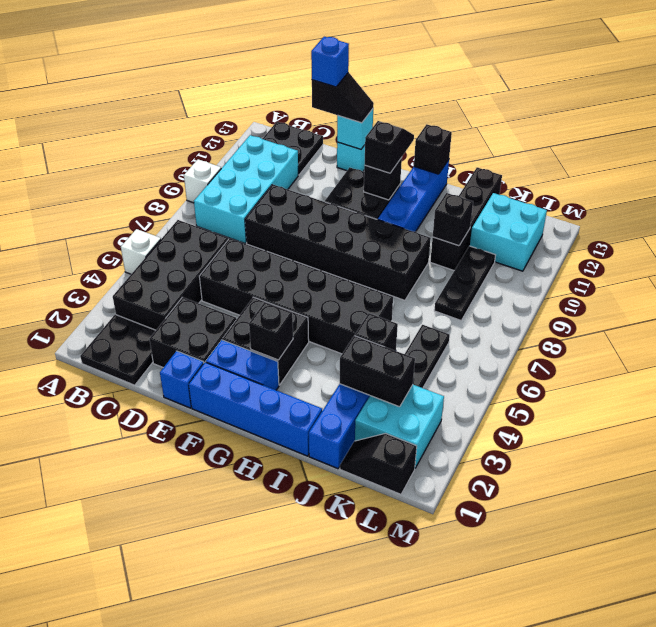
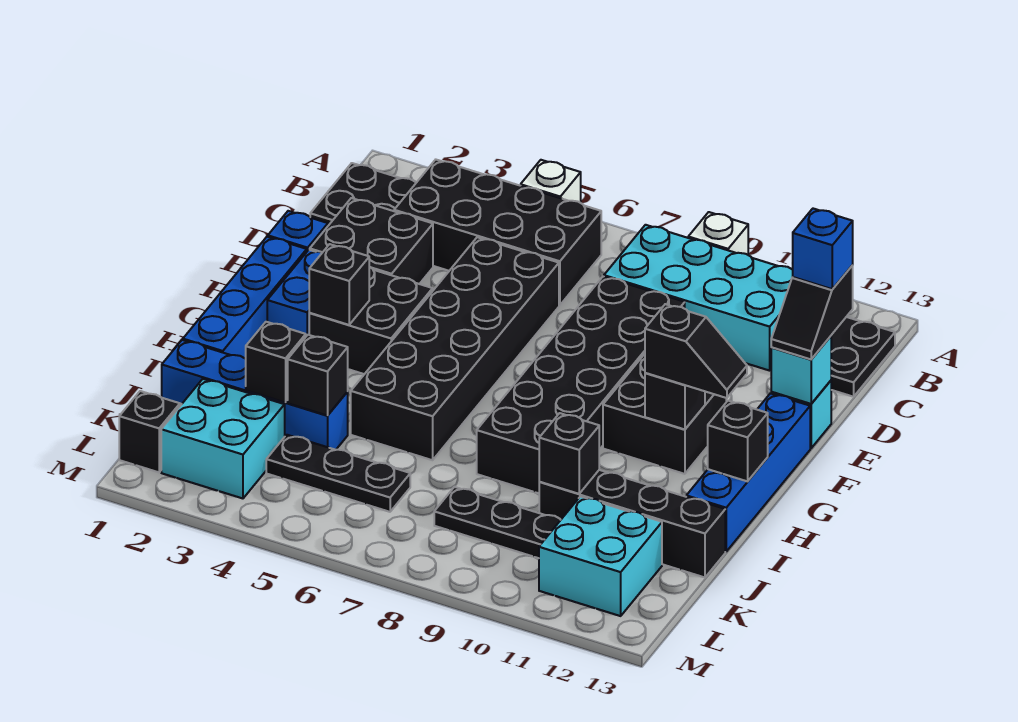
blue 1x4 brick [378,160,449,232] -> blue 1x4 brick turned to [686,393,810,552]
black 1x2 brick [340,336,415,407] -> black 1x1 brick [246,322,306,402]

